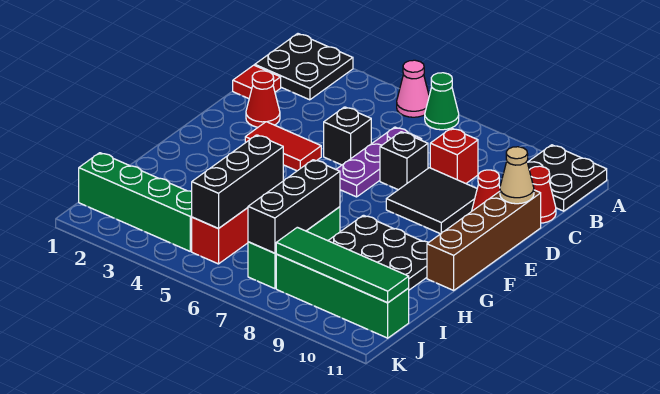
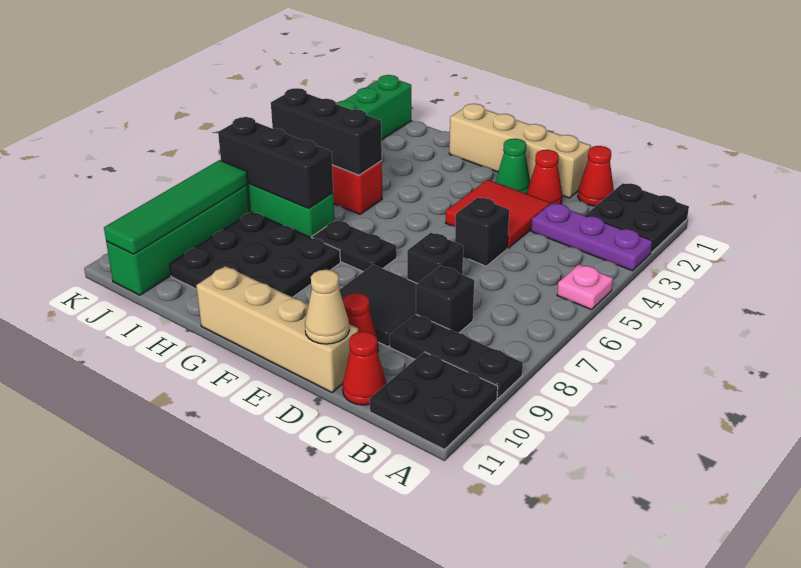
pink 1x1 cone [397,60,429,117] -> pink 1x1 plate [557,264,613,310]
green 1x1 cone [425,73,459,130] -> green 1x1 cone moved to [496,139,530,194]
none -> black 1x3 plate [390,314,523,398]
red 1x1 tile [233,65,281,99] -> red 1x1 cone [578,146,614,206]
purple 1x3 plate [336,127,422,197] -> purple 1x3 plate moved to [531,203,652,271]
red 1x1 brick [430,128,478,183] -> black 1x1 brick [416,266,474,333]
none -> tan 1x4 brick [449,104,591,198]
brown 1x4 brick [427,190,541,290] -> tan 1x4 brick [196,266,358,392]
red 1x2 tile [245,122,321,171] -> red 2x2 tile [445,180,550,248]
none -> black 1x2 plate [312,220,397,272]

